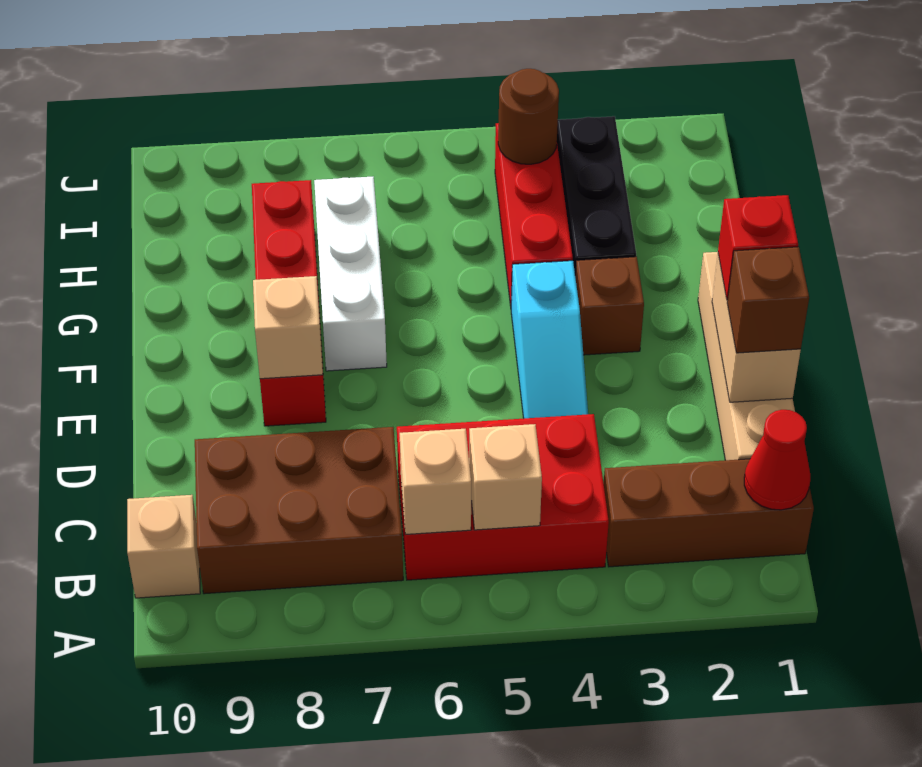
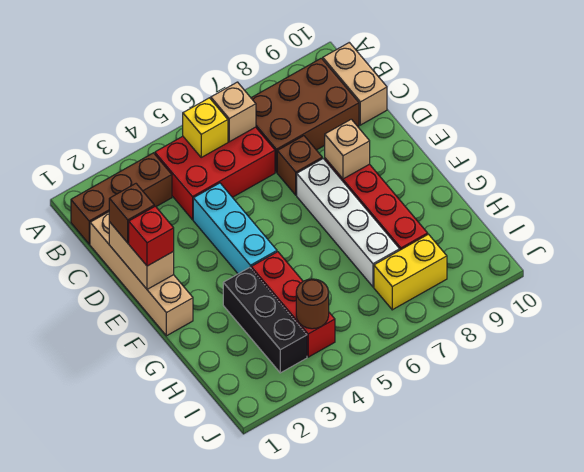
red 1x1 cone [744,410,810,510] -> none
tan 1x1 brick [469,424,542,530] -> yellow 1x1 brick [183,98,228,157]
tan 1x1 brick [127,495,200,598] -> tan 1x2 brick [323,42,387,125]
cyan 1x3 slope [511,261,588,418] -> cyan 1x3 brick [193,183,277,274]
brown 1x1 brick [575,257,644,355] -> brown 1x1 brick moved to [277,136,322,195]
white 1x3 brick [314,177,387,371] -> white 1x4 brick [297,159,400,287]
none -> yellow 1x2 brick [374,234,447,310]

